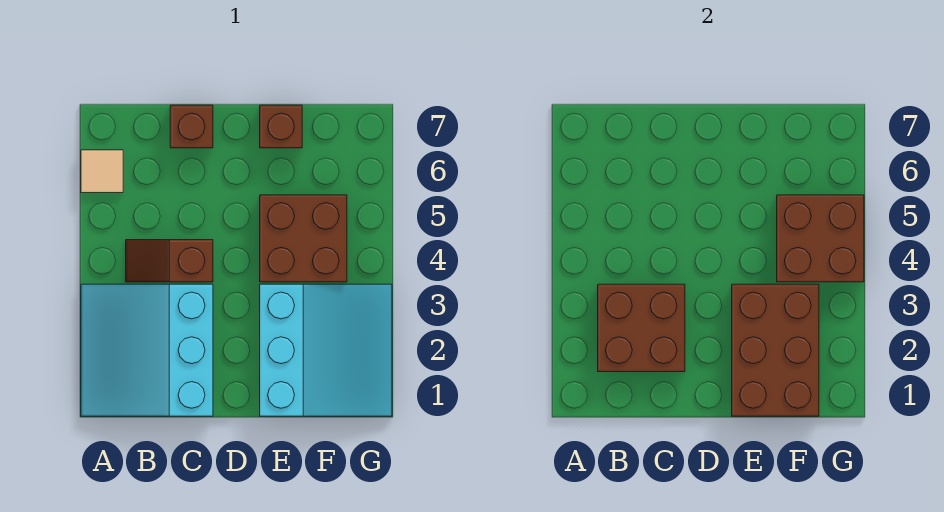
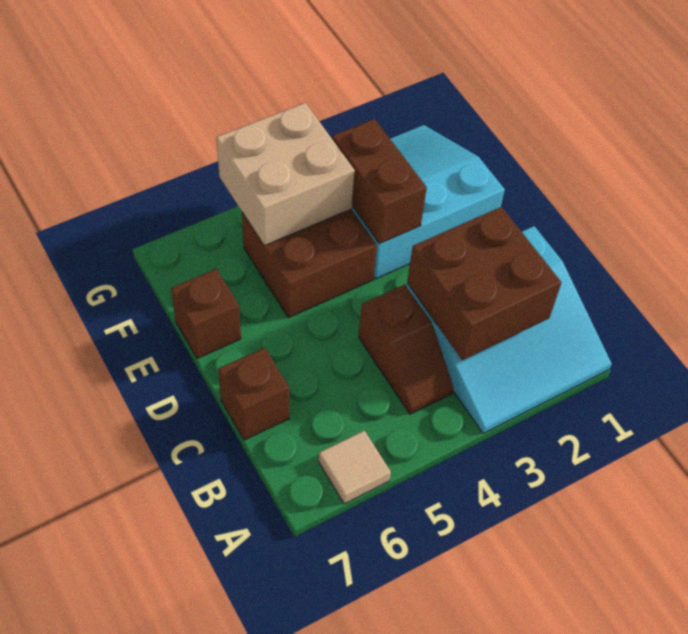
brown 2x3 brick [732,284,819,416] -> brown 1x2 brick [332,119,427,244]
brown 2x2 brick [777,195,864,282] -> tan 2x2 brick [217,103,355,246]

